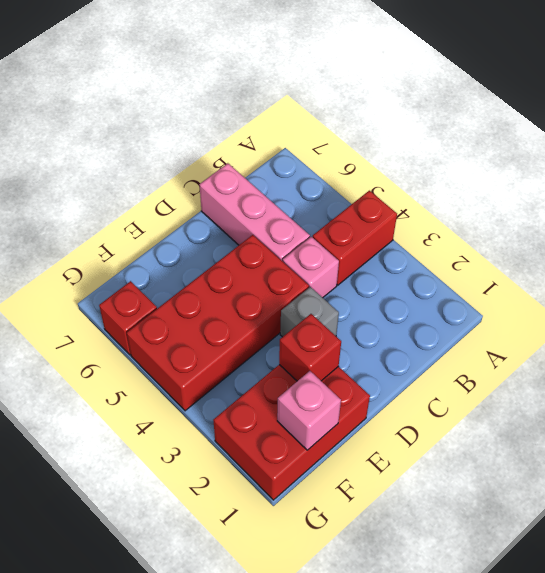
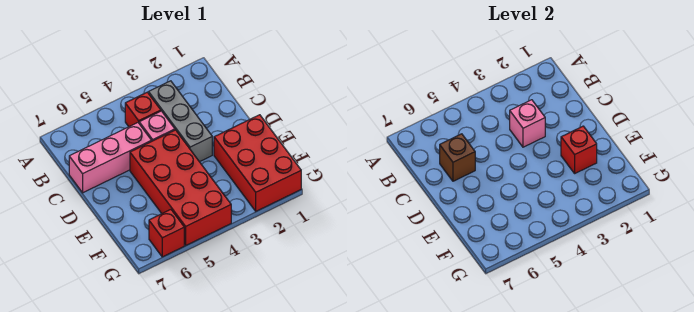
red 1x2 brick [313,191,397,285] -> red 1x1 brick [125,92,161,127]
none -> brown 1x1 brick [440,134,475,181]
grey 1x1 brick [280,287,339,337] -> grey 1x3 brick [149,81,212,162]
pink 1x1 brick [277,371,341,450] -> pink 1x1 brick moved to [510,100,545,147]

